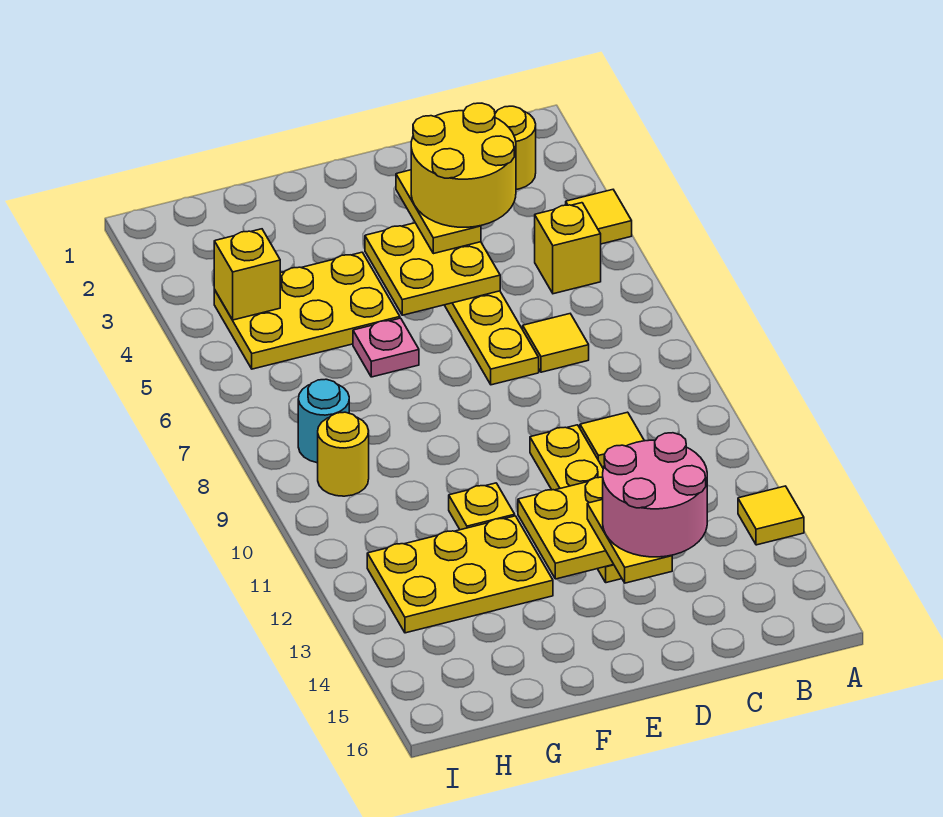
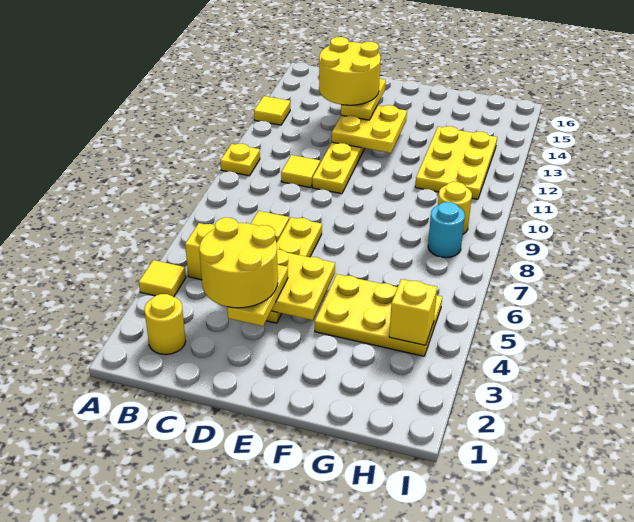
pink 2x2 round brick [603,433,707,557] -> yellow 2x2 round brick [319,37,381,105]
pink 1x1 plate [353,318,419,377] -> none
yellow 1x1 plate [449,483,515,530] -> yellow 1x1 plate moved to [220,144,260,176]
yellow 2x3 plate [367,516,553,633] -> yellow 2x3 plate turned to [415,126,497,199]

